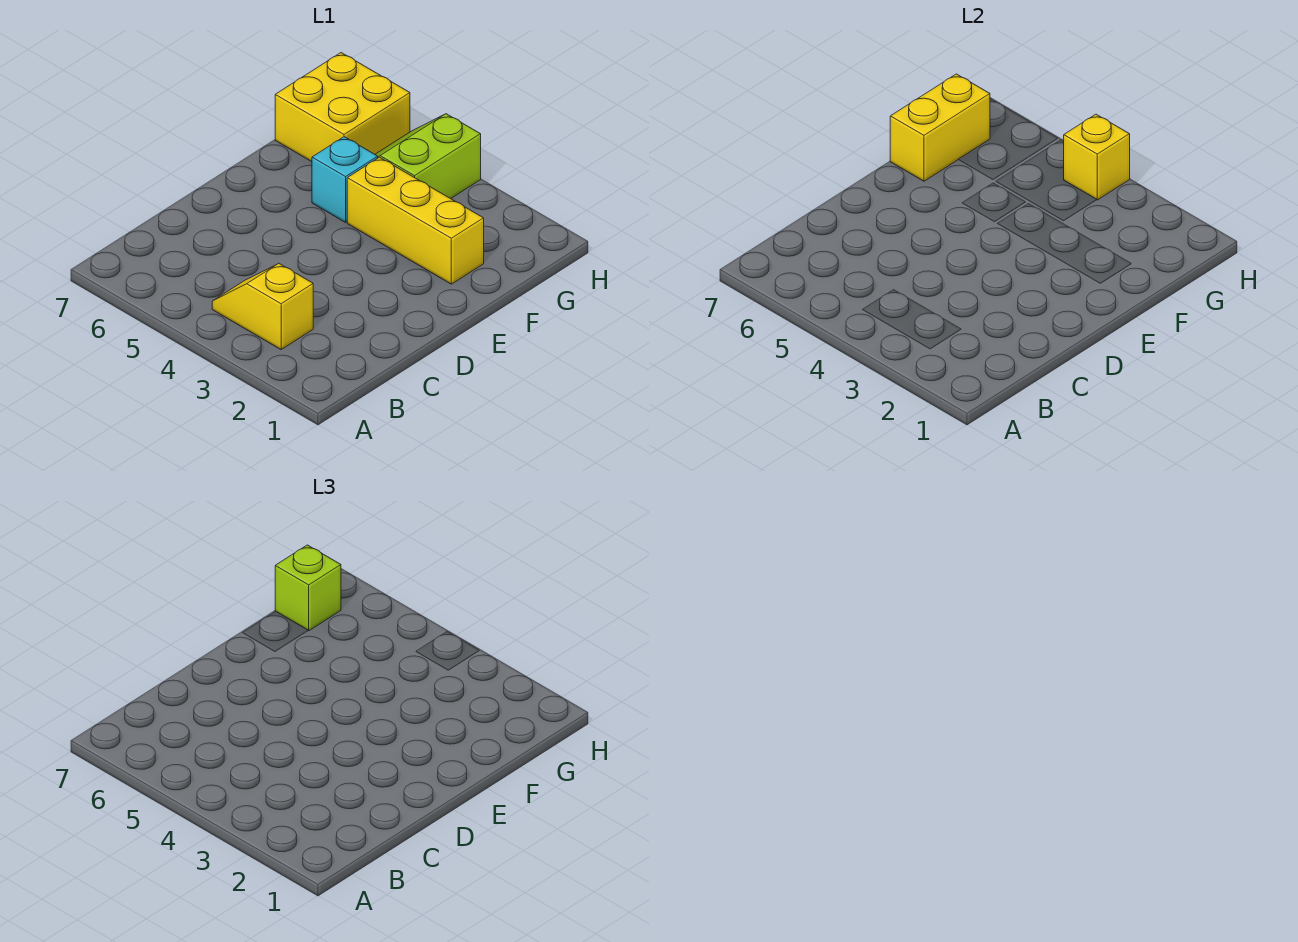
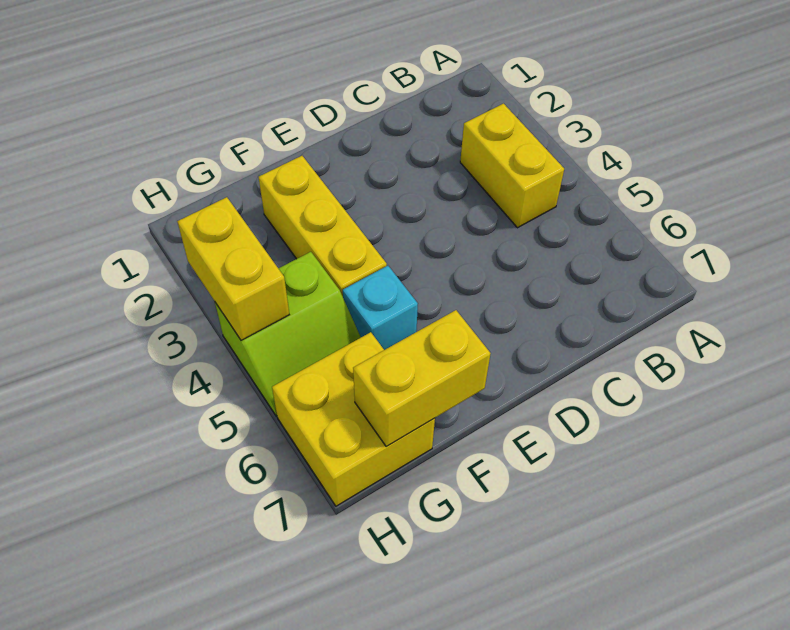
yellow 1x2 slope [212,263,313,349] -> yellow 1x2 brick [460,104,564,228]
lime 1x1 brick [275,545,341,631] -> none
yellow 1x1 brick [1064,114,1130,200] -> yellow 1x2 brick [177,197,289,340]

